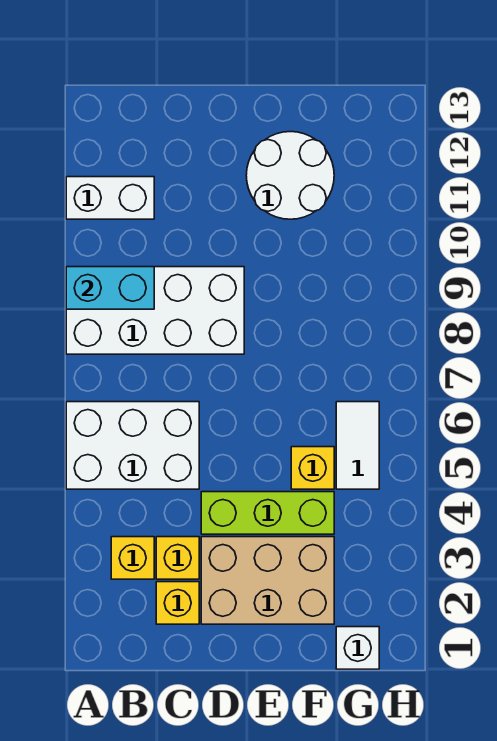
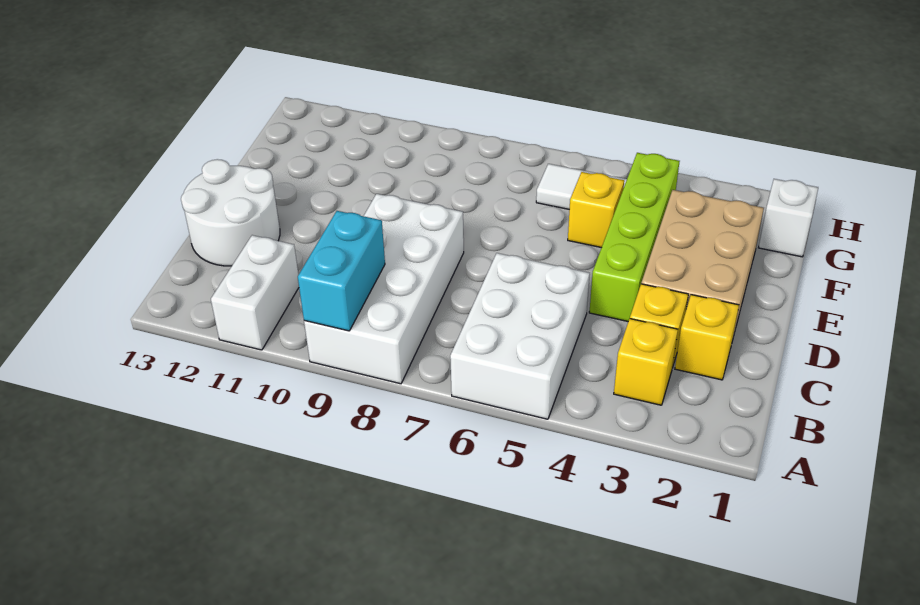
lime 1x3 brick [201,492,334,534] -> lime 1x4 brick [589,153,680,321]
white 2x2 round brick [246,132,334,219] -> white 2x2 round brick moved to [181,159,280,266]

